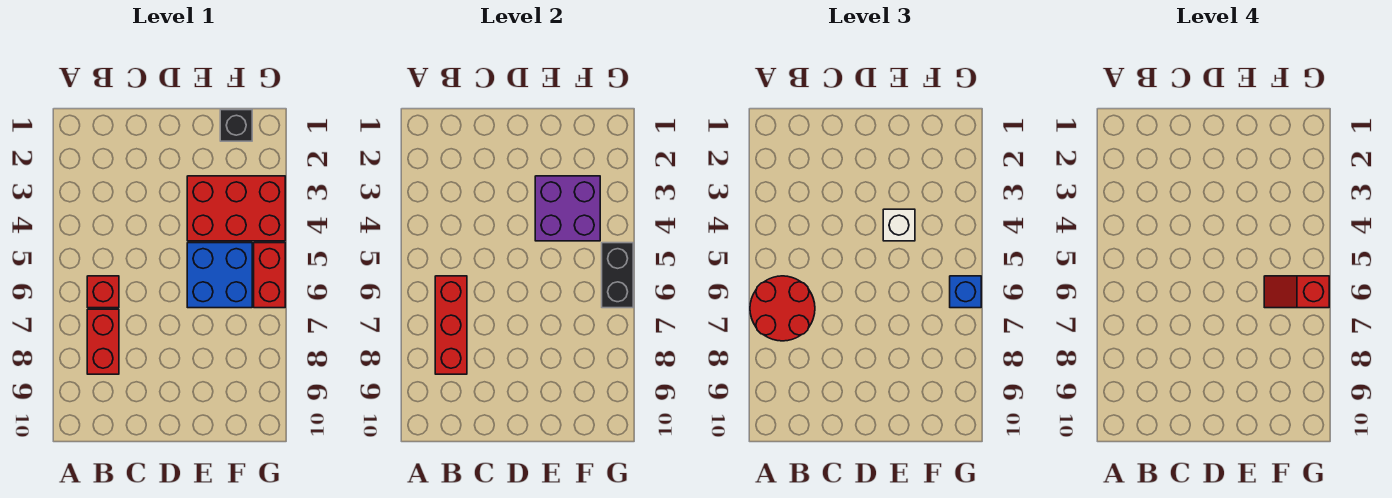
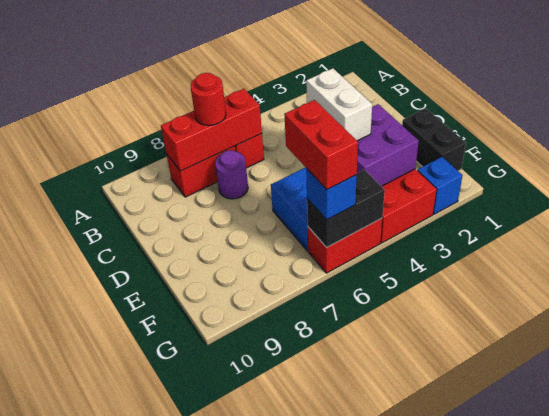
red 2x2 round brick [750,276,815,341] -> red 1x1 round brick [191,73,226,125]
none -> purple 1x1 round brick [215,150,248,199]
white 1x1 brick [883,209,915,241] -> white 1x2 brick [306,68,372,141]
black 1x1 brick [220,110,252,141] -> black 1x2 brick [402,109,466,171]
red 1x2 slope [1264,276,1329,308] -> red 1x2 brick [284,100,358,189]
none -> blue 1x1 brick [417,157,463,214]

